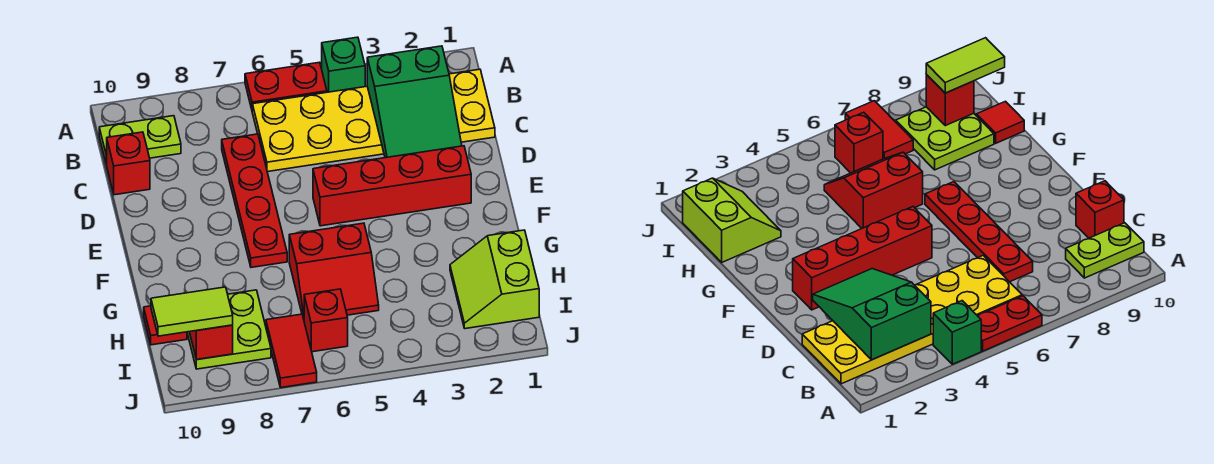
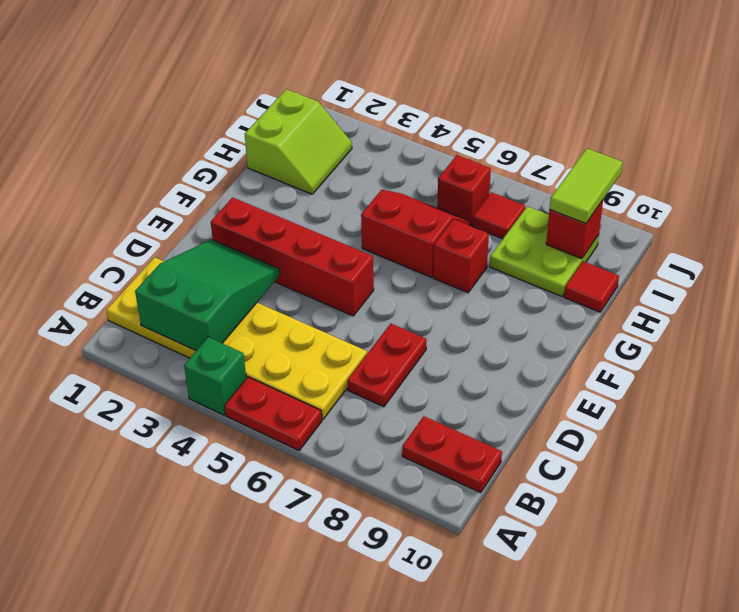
lime 1x2 plate [99,116,181,164] -> red 1x2 plate [402,416,502,493]
red 1x4 plate [222,134,287,267] -> red 1x2 plate [347,324,427,407]
red 1x1 brick [106,132,150,195] -> red 1x1 brick moved to [433,219,489,293]
red 1x2 tile [266,314,317,388] -> red 1x1 tile [473,192,525,239]
lime 1x2 tile [151,287,233,336] -> lime 1x2 tile turned to [550,148,623,224]

